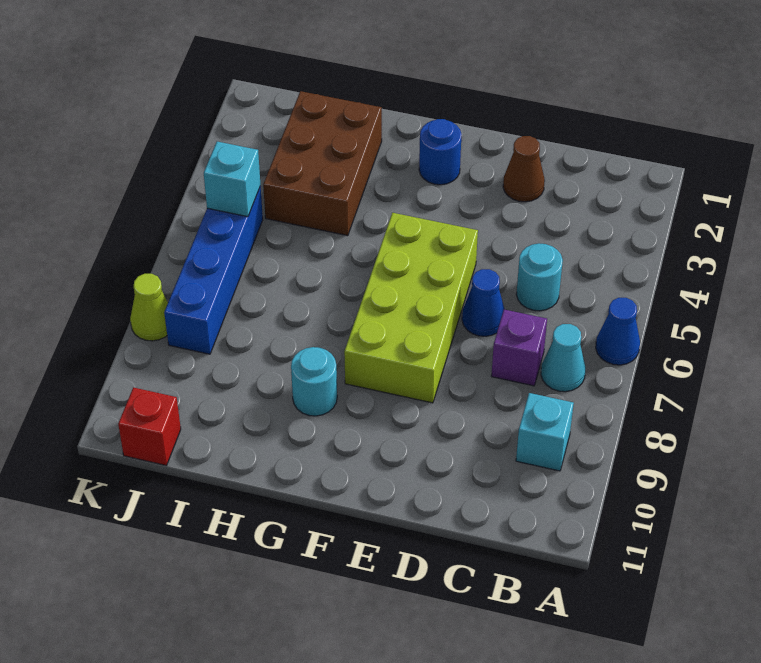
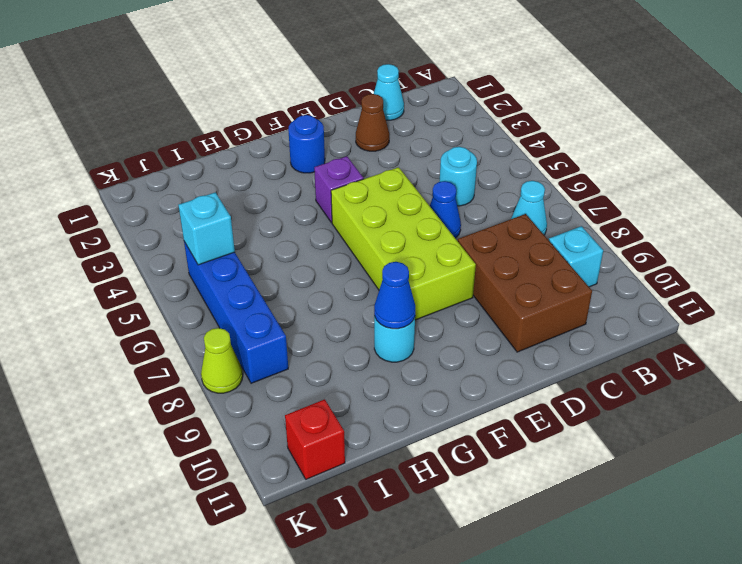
blue 1x1 cone [596,298,640,365] -> blue 1x1 cone moved to [374,262,415,329]
none -> cyan 1x1 cone [374,64,404,120]
purple 1x1 brick [491,309,547,386] -> purple 1x1 brick moved to [314,156,364,223]
brown 2x3 brick [263,91,382,236] -> brown 2x3 brick moved to [458,214,592,352]

